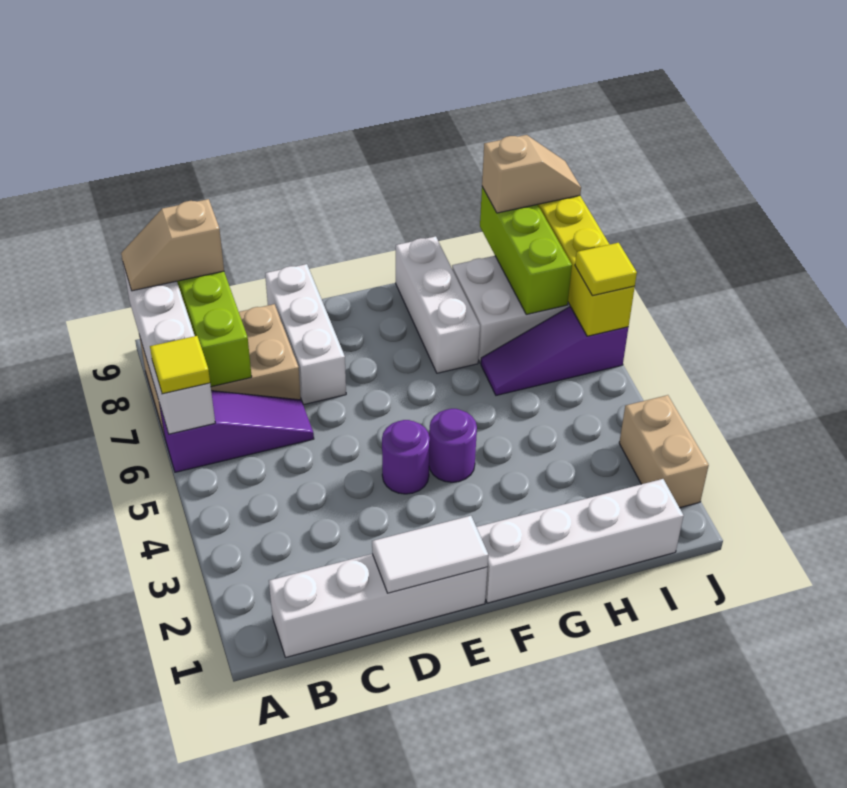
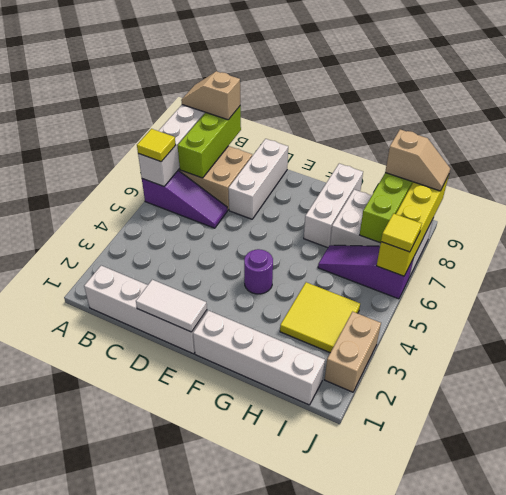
purple 1x1 round brick [382,420,430,494] -> none
none -> yellow 2x2 tile [280,282,360,353]

